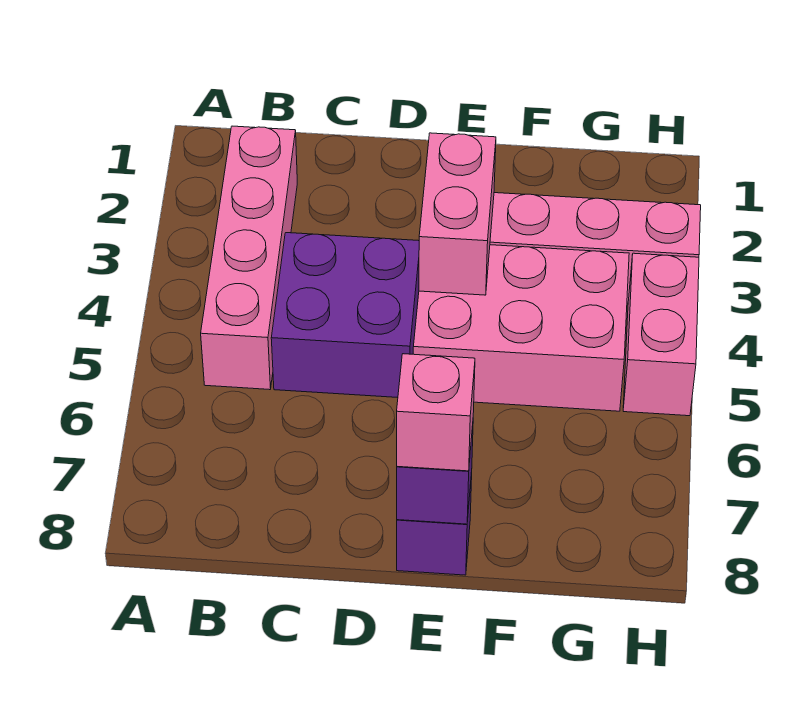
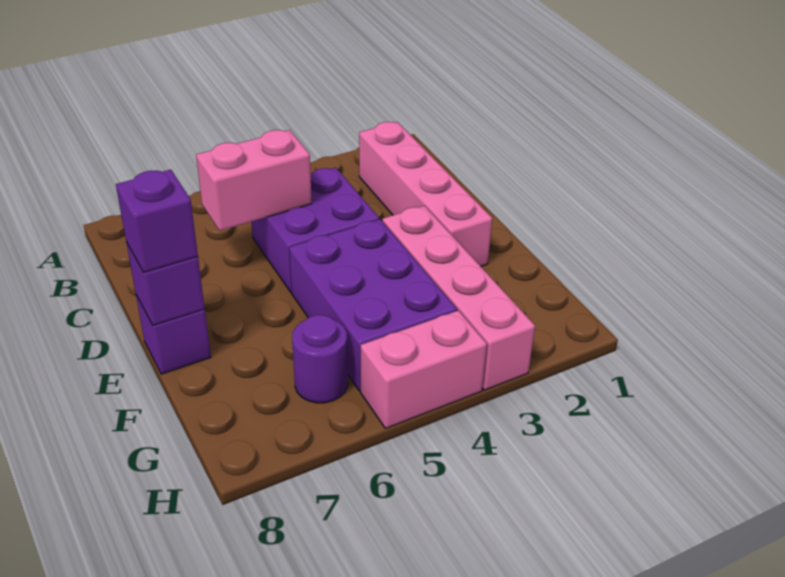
pink 1x4 brick [201,126,297,390] -> pink 1x4 brick turned to [359,122,492,266]
pink 1x2 brick [419,133,496,295] -> pink 1x2 brick moved to [196,130,312,231]
pink 2x3 brick [413,245,629,411] -> purple 2x3 brick [289,219,457,391]
pink 1x1 brick [397,354,475,471] -> purple 1x1 brick [116,170,198,272]
none -> purple 1x1 round brick [292,315,348,403]

